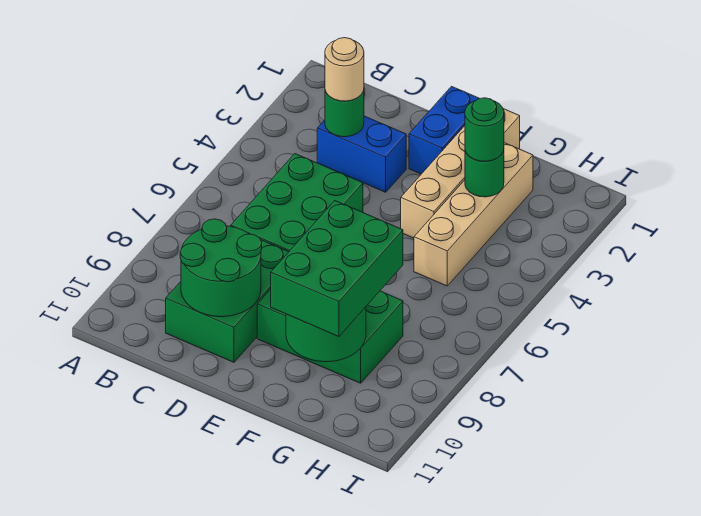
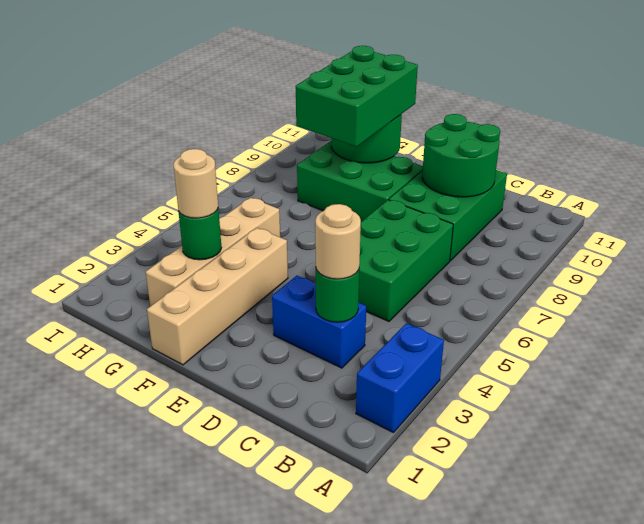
blue 1x2 brick [409,86,479,174] -> blue 1x2 brick moved to [356,323,444,433]
green 1x1 round brick [465,98,504,161] -> tan 1x1 round brick [173,149,218,218]

